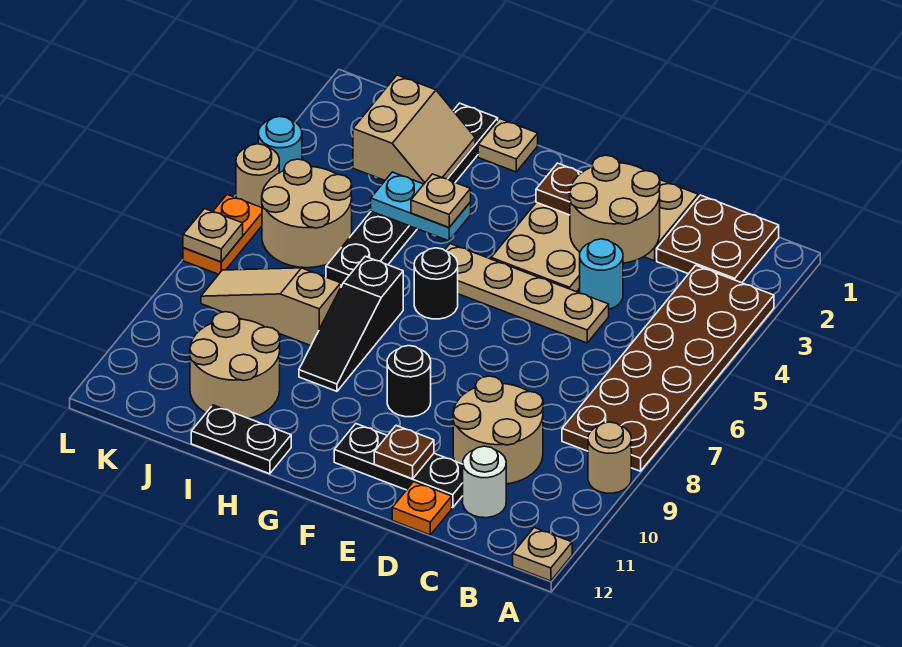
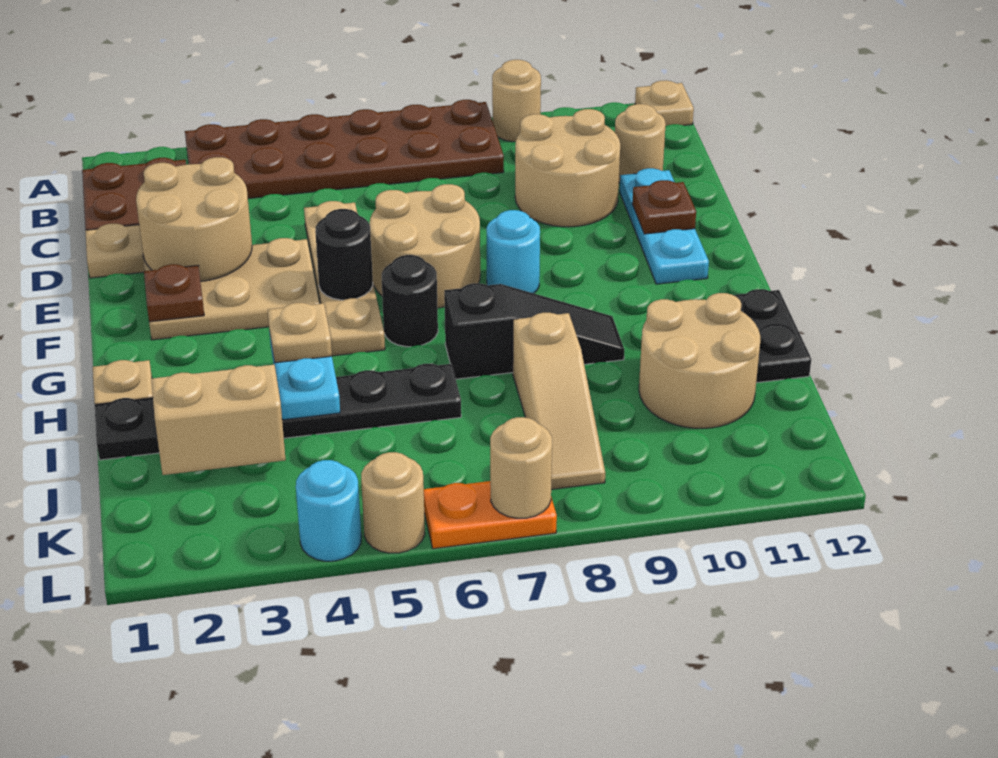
white 1x1 round brick [463,446,506,518] -> tan 1x1 round brick [615,104,666,183]
cyan 1x1 round brick [580,239,623,309] -> cyan 1x1 round brick moved to [487,210,540,293]
black 1x3 plate [334,424,463,508] -> cyan 1x3 plate [620,168,709,284]
orange 1x1 plate [392,482,452,535] -> none
black 1x1 round brick [387,346,431,417] -> black 1x1 round brick moved to [315,209,373,300]
tan 2x2 round brick [262,159,352,268] -> tan 2x2 round brick moved to [370,184,480,308]
tan 1x1 plate [183,208,243,262] -> tan 1x1 round brick [490,417,552,518]

